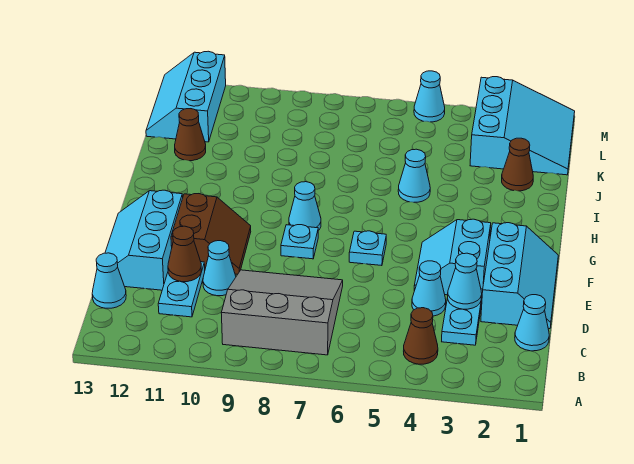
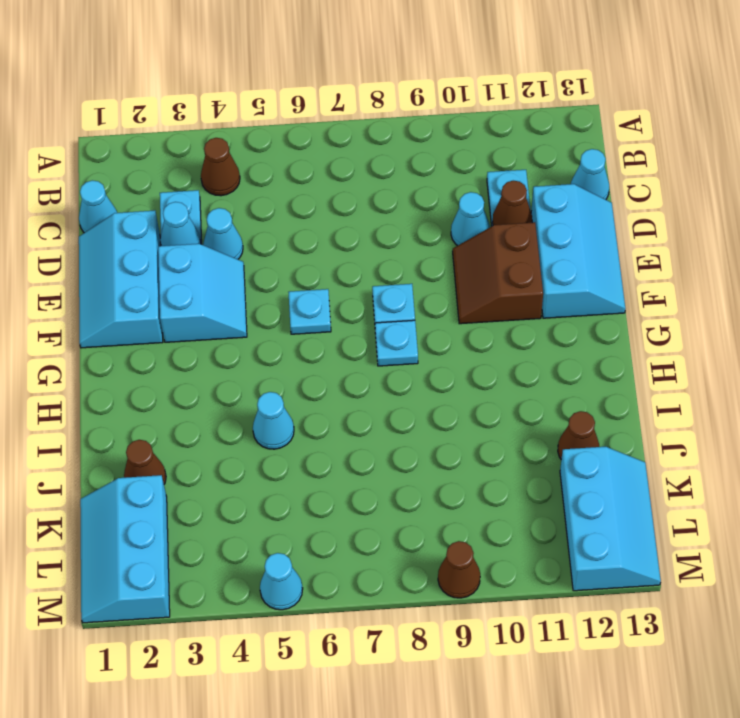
grey 3x3 slope [221,270,343,355] -> none
cyan 1x1 cone [289,182,321,231] -> cyan 1x1 plate [375,320,418,366]
cyan 3x3 slope [470,77,575,175] -> cyan 2x3 slope [80,475,170,623]
none -> brown 1x1 cone [438,541,480,598]

